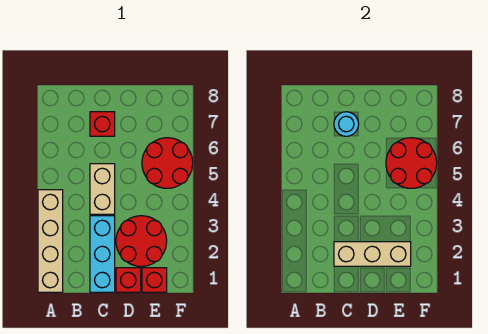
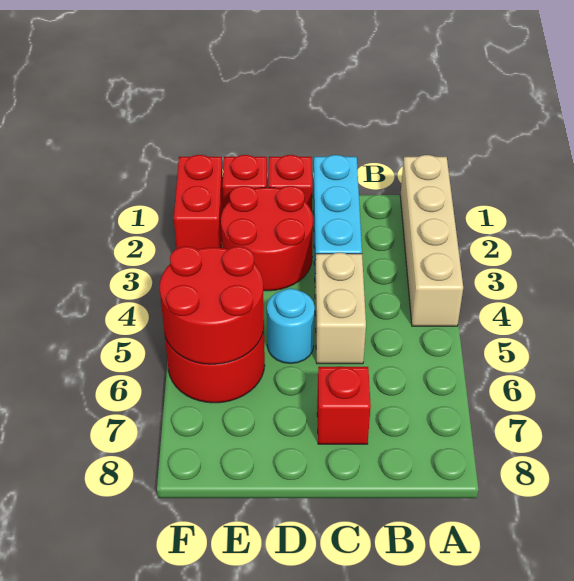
tan 1x3 brick [334,242,411,266] -> none
cyan 1x1 round brick [334,112,359,136] -> cyan 1x1 round brick moved to [267,289,315,364]
none -> red 1x2 brick [174,155,223,249]

